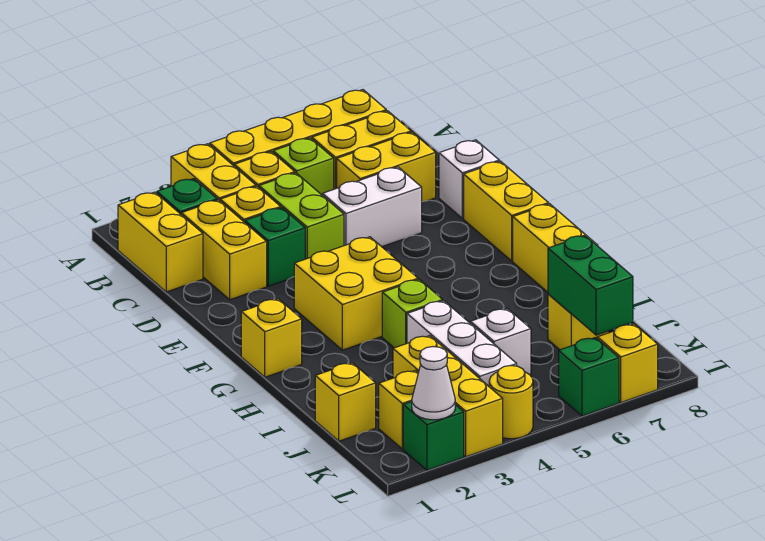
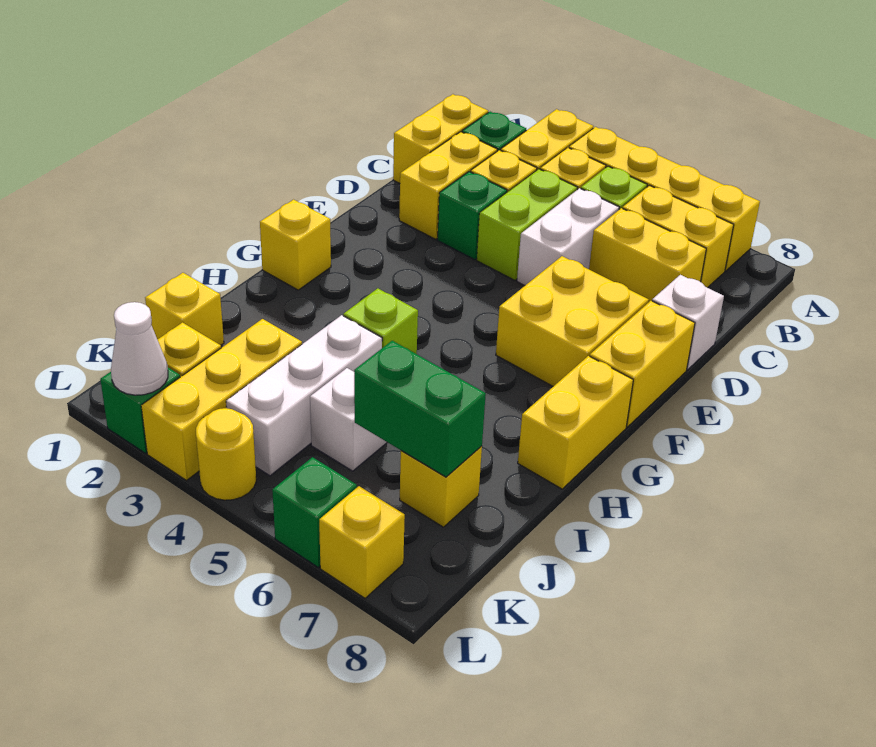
white 1x2 brick [323,167,422,247] -> white 1x2 brick turned to [517,188,619,286]
yellow 2x2 brick [294,237,418,350] -> yellow 2x2 brick moved to [496,256,649,386]
green 1x2 brick [548,235,633,335] -> green 1x2 brick turned to [354,341,486,477]

